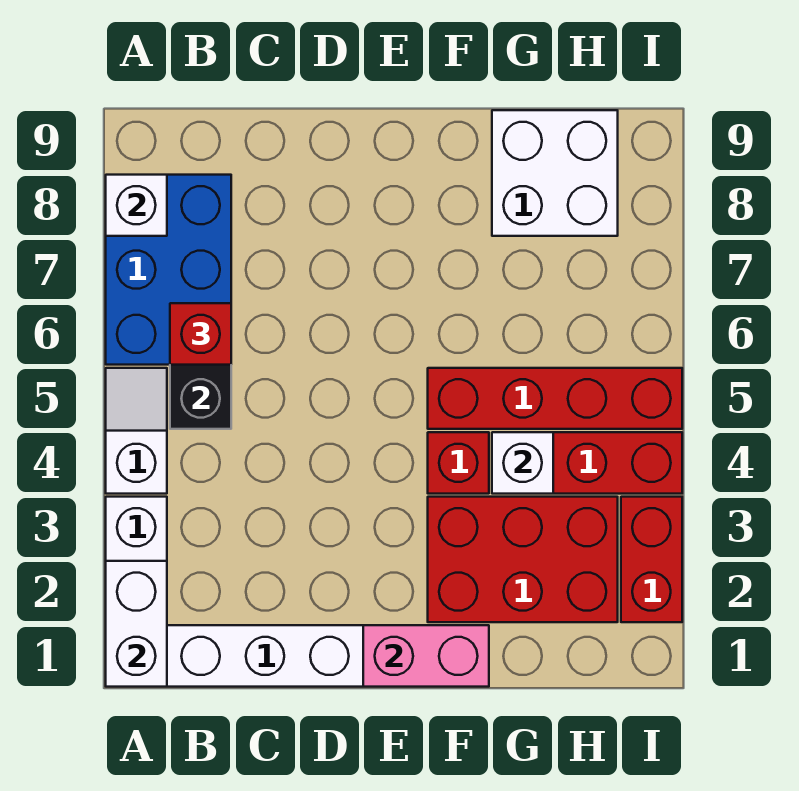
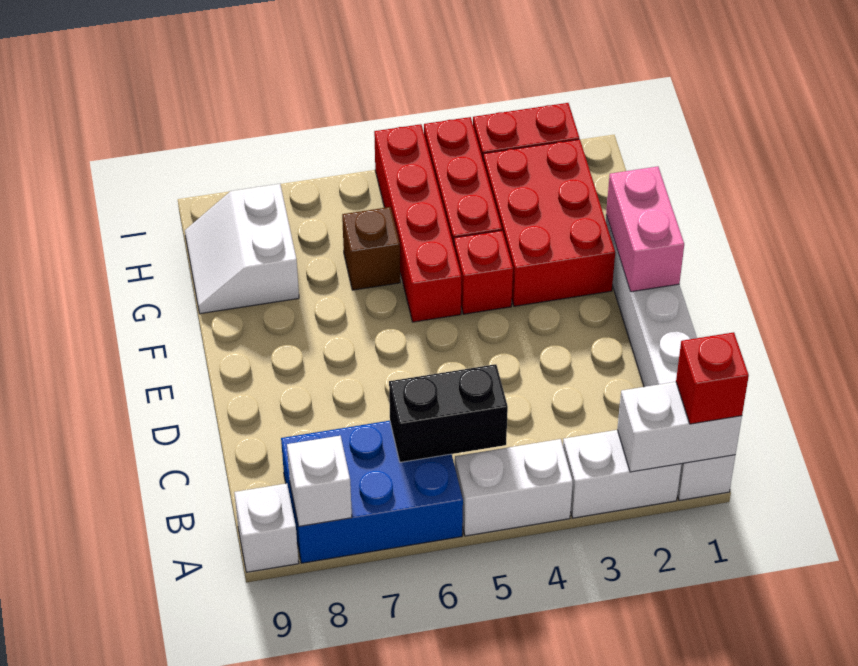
white 1x2 slope [106,368,167,494] -> white 1x2 brick [455,439,573,536]
red 1x1 brick [170,303,231,365] -> red 1x1 brick moved to [676,332,749,424]
white 1x1 brick [492,432,553,494] -> white 1x1 brick moved to [234,484,299,572]
none -> brown 1x1 brick [342,207,400,290]
white 2x2 brick [492,110,618,236] -> white 2x2 slope [185,184,299,314]

